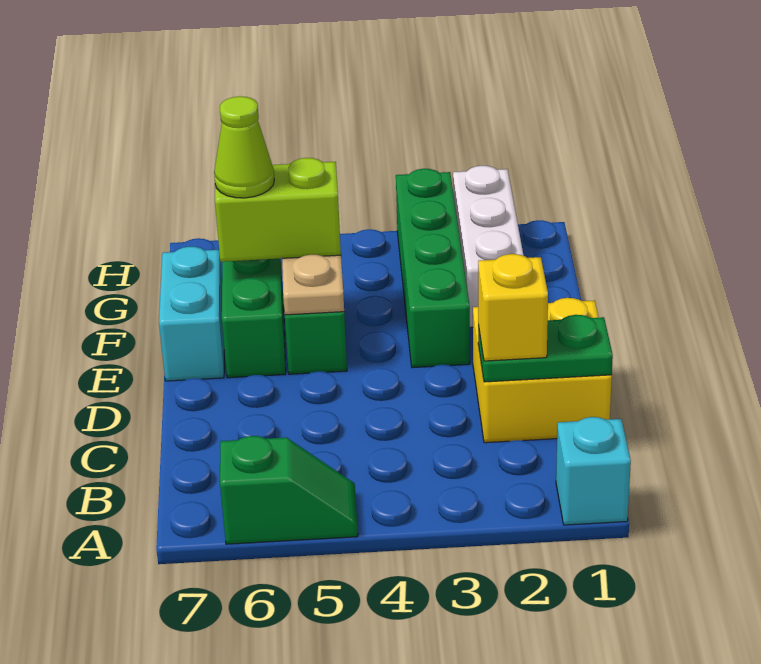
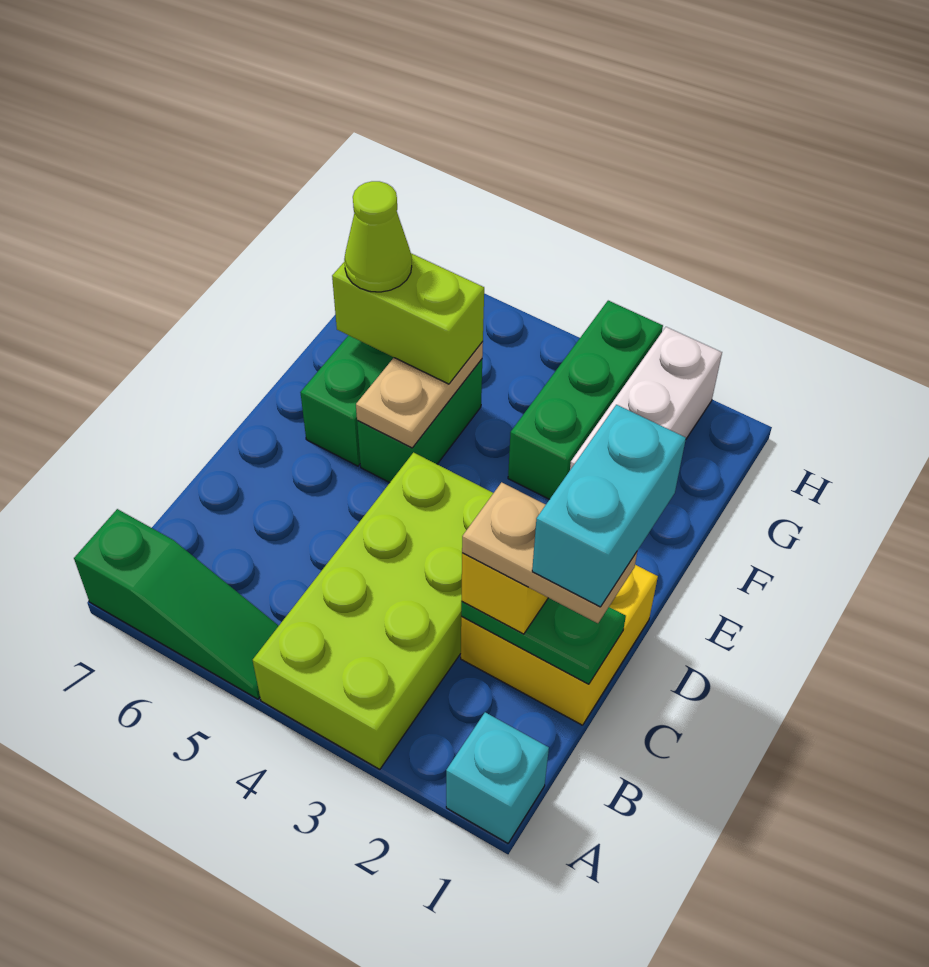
none -> lime 2x4 brick [253,453,493,769]
green 1x2 slope [220,436,358,544] -> green 1x3 slope [74,509,279,699]
none -> tan 1x2 plate [462,482,637,623]
green 1x4 brick [396,169,470,368] -> green 1x3 brick [508,301,663,499]
cyan 1x2 brick [159,247,224,381] -> cyan 1x2 brick moved to [532,405,686,607]

